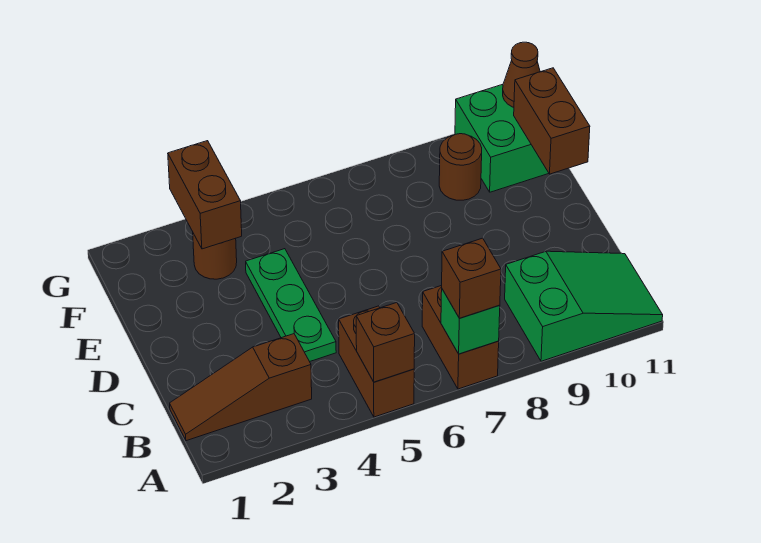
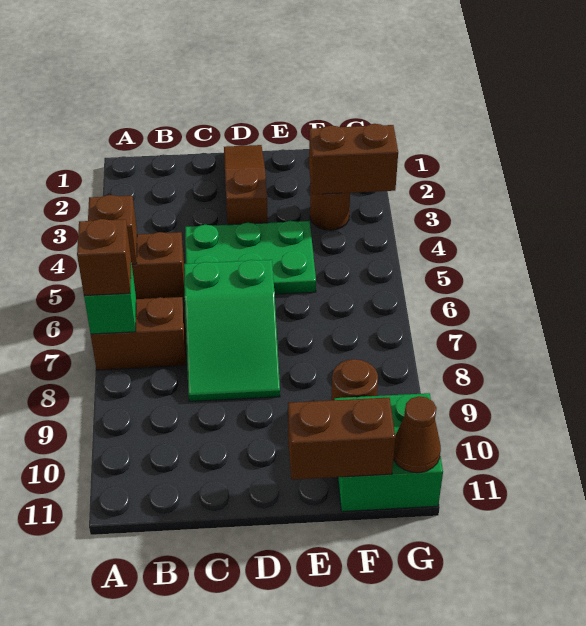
green 2x3 slope [505,251,663,361] -> green 2x3 slope moved to [184,260,280,401]
brown 1x3 slope [170,334,312,441] -> brown 1x3 slope moved to [224,145,268,225]
green 1x3 plate [246,249,336,362] -> green 2x3 plate [185,221,316,294]

